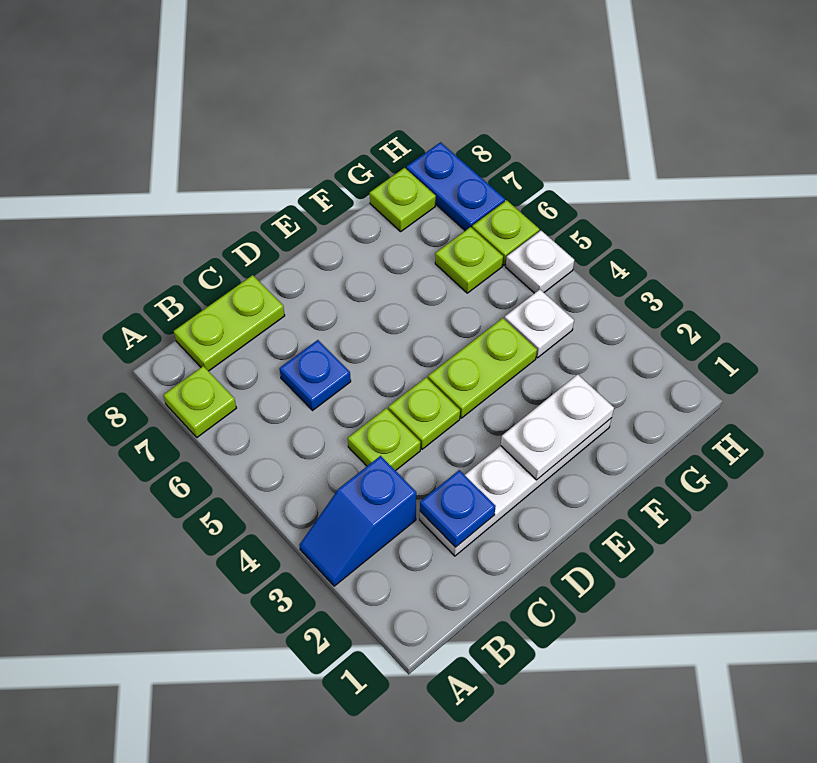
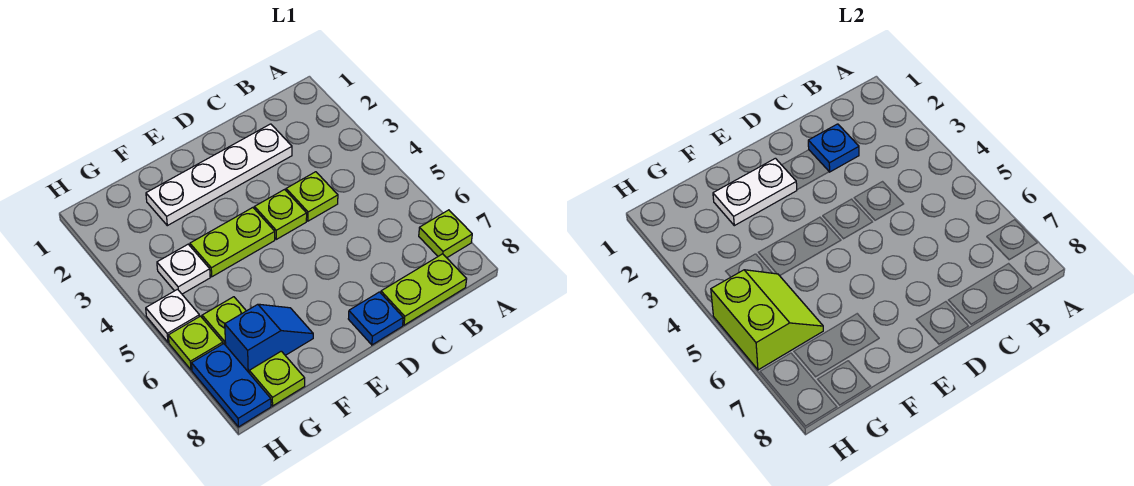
blue 1x2 slope [300,456,416,586] -> blue 1x2 slope moved to [225,304,313,372]
blue 1x1 plate [280,340,351,410] -> blue 1x1 plate moved to [348,292,403,345]
none -> lime 2x2 slope [711,270,823,370]

